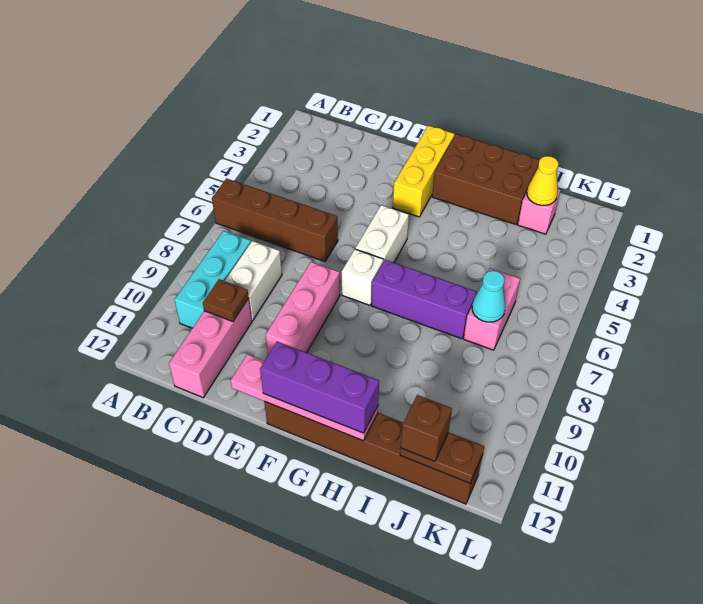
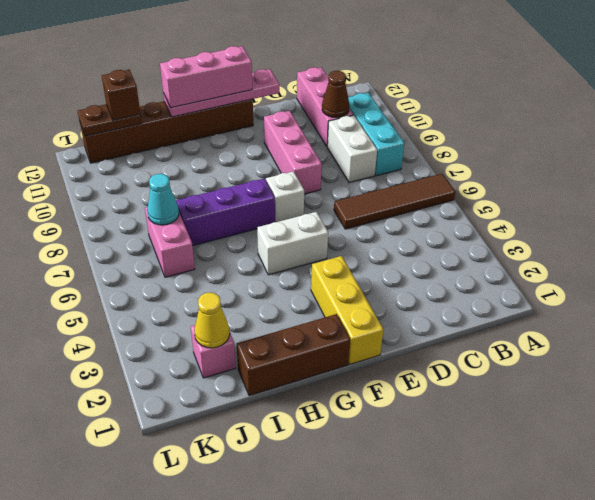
brown 1x4 brick [212,178,338,262] -> brown 1x4 tile [334,174,455,229]
brown 1x1 plate [203,279,249,321] -> brown 1x1 cone [322,71,349,118]
white 1x2 brick [355,205,409,263] -> white 1x2 brick turned to [257,212,328,275]
purple 1x3 brick [260,342,379,433] -> pink 1x3 brick [160,46,252,108]
brown 2x3 brick [432,134,539,224] -> brown 1x3 brick [237,314,350,396]

